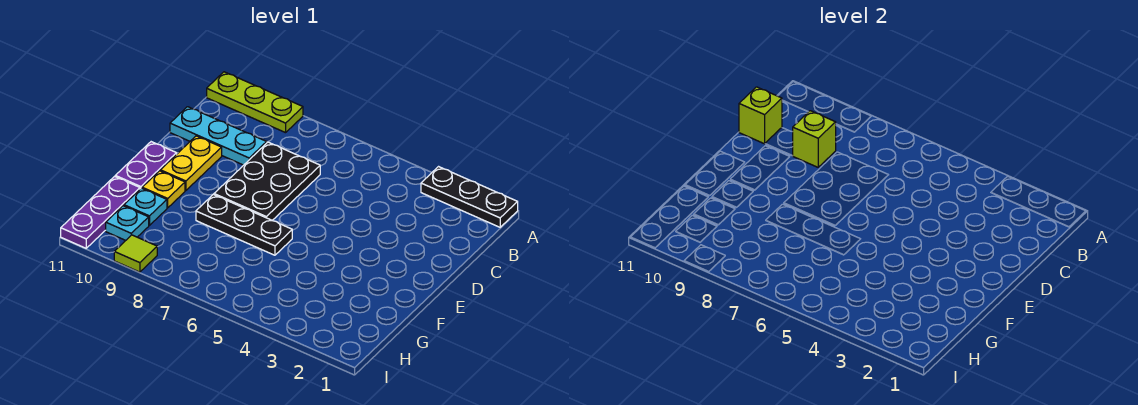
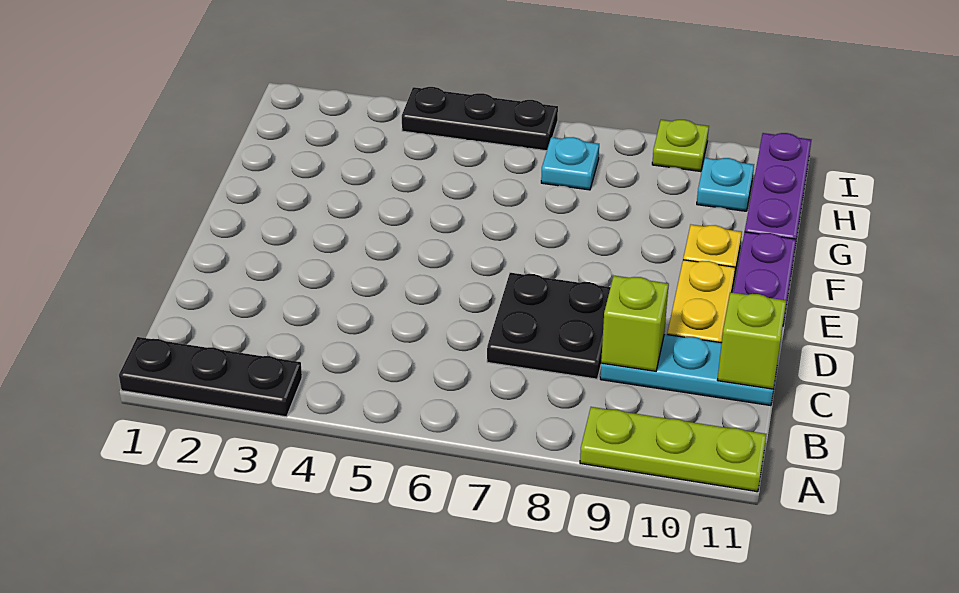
black 2x3 plate [214,142,320,220] -> black 2x2 plate [487,273,610,379]
black 1x3 plate [196,195,292,255] -> black 1x3 plate moved to [402,87,558,151]
cyan 1x1 plate [124,188,167,225] -> cyan 1x1 plate moved to [541,137,599,190]
lime 1x1 tile [114,235,157,272] -> lime 1x1 plate [652,120,709,172]

